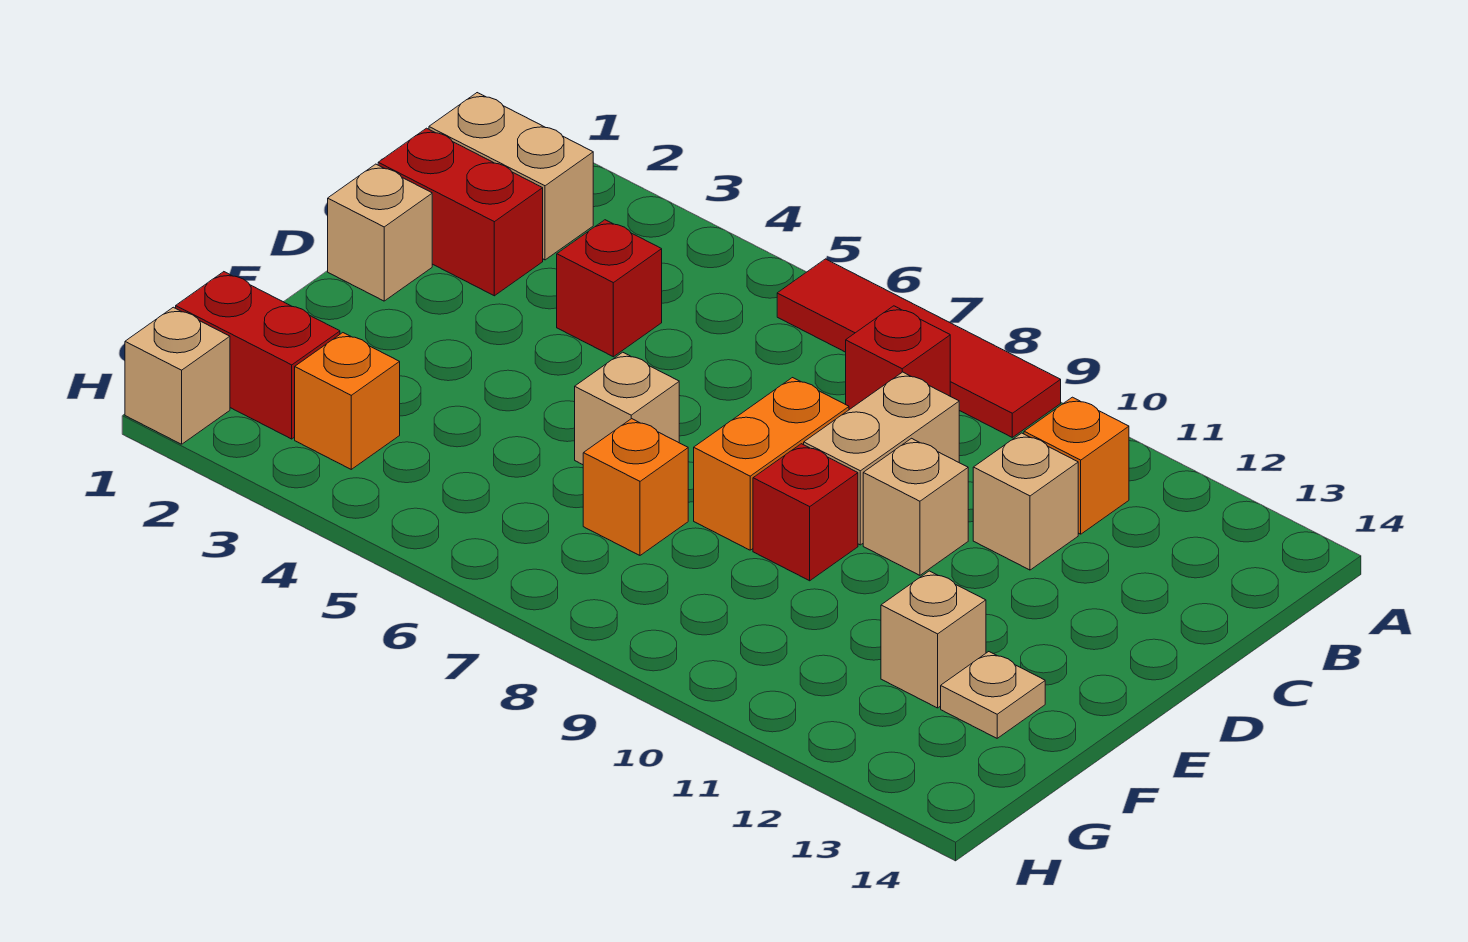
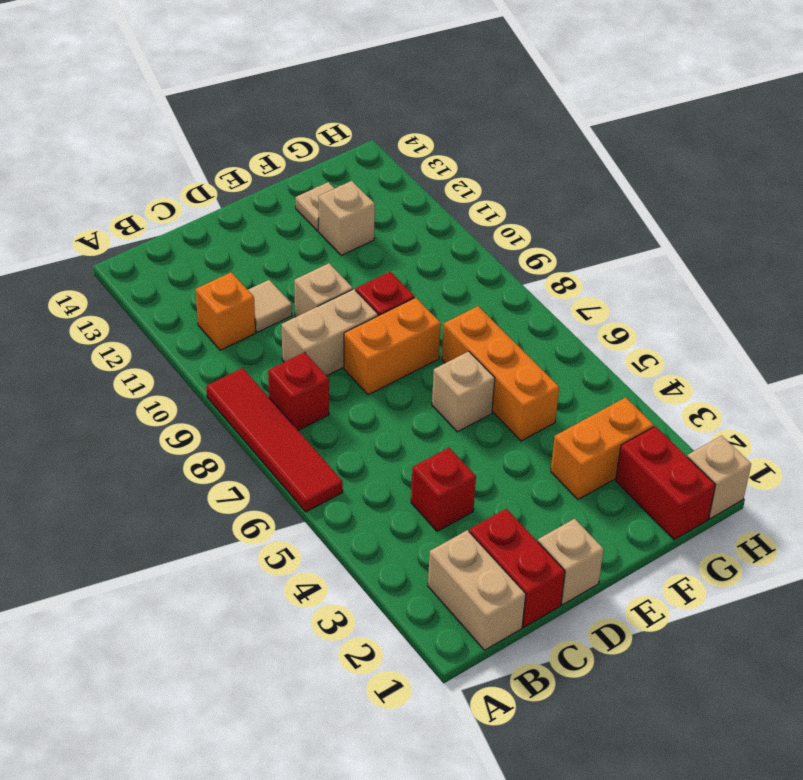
tan 1x1 brick [973,433,1078,570] -> tan 1x1 tile [248,280,292,332]
orange 1x1 brick [583,419,688,555] -> orange 1x3 brick [442,306,559,441]
orange 1x1 brick [295,333,400,469] -> orange 1x2 brick [551,397,654,499]

